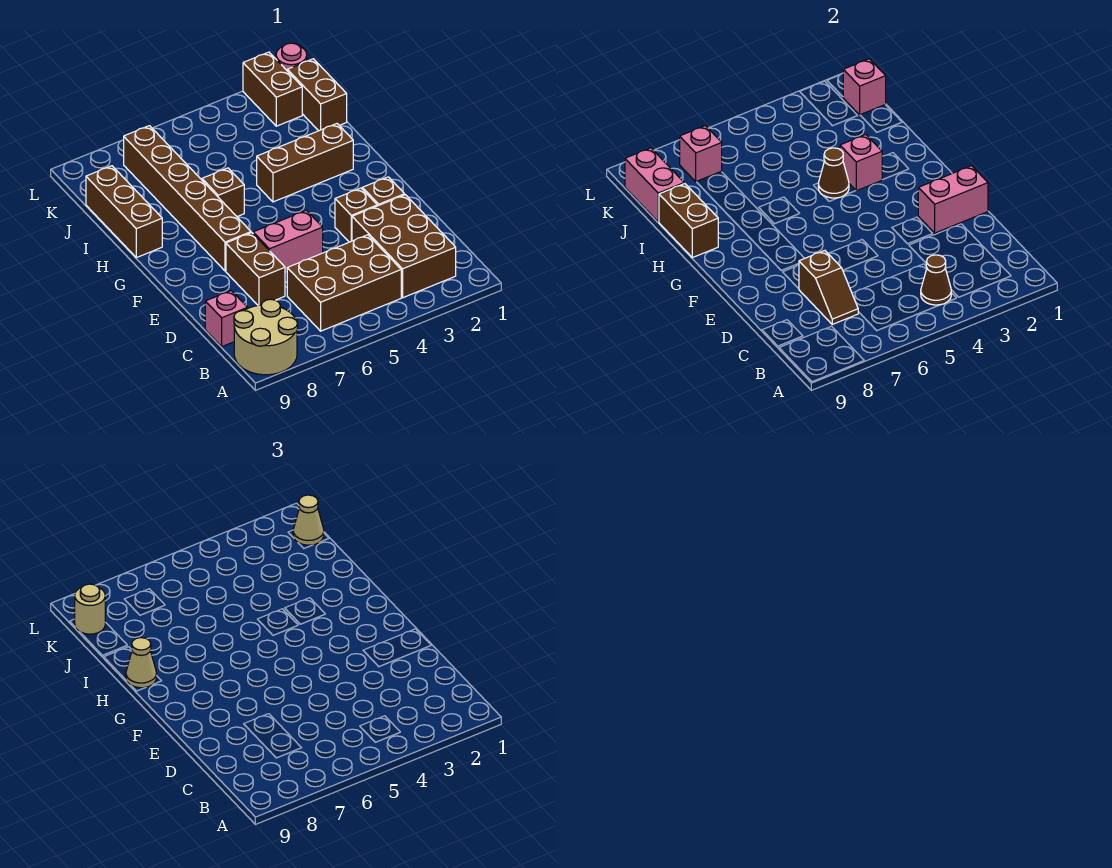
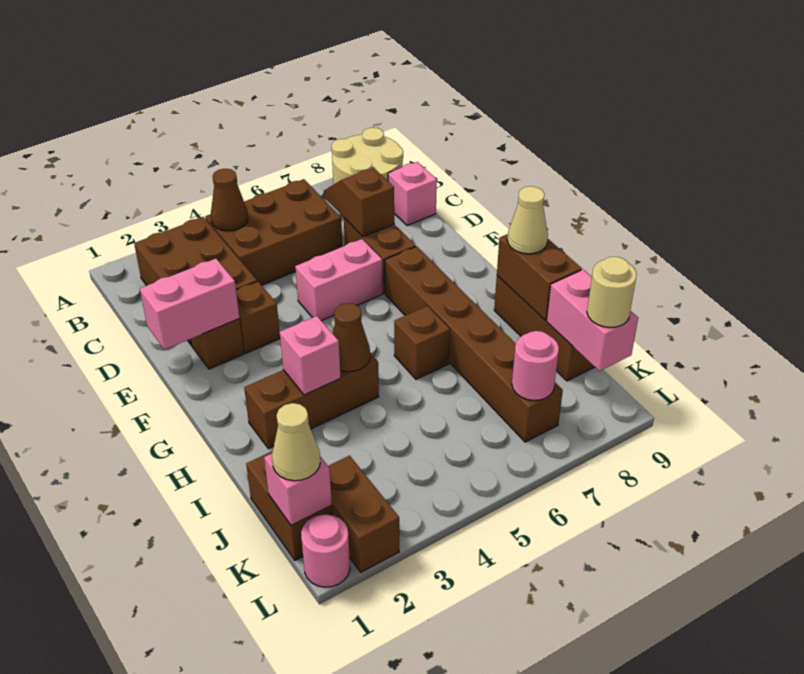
pink 1x1 brick [680,126,722,182] -> pink 1x1 round brick [512,331,559,400]

